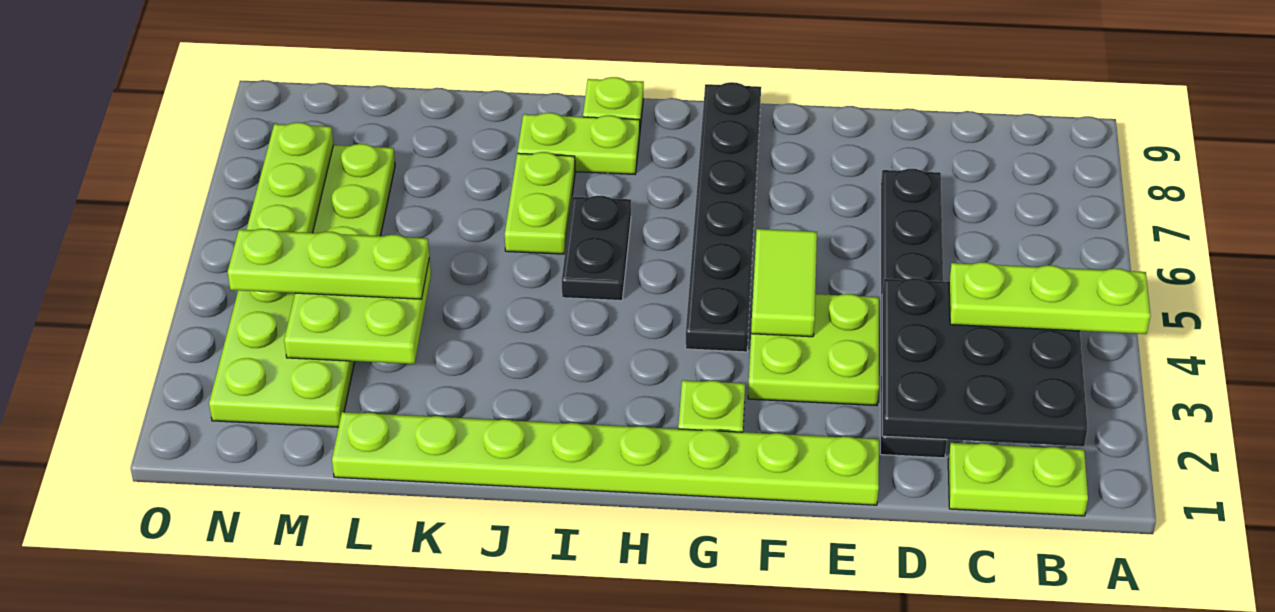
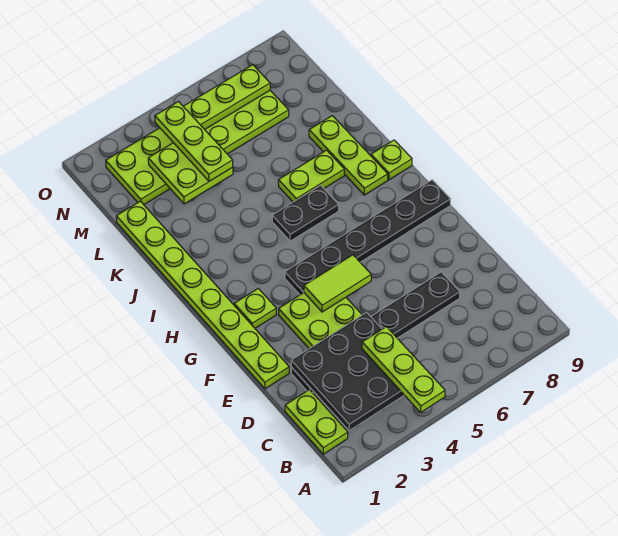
lime 1x2 plate [517,113,640,174] -> lime 1x3 plate [309,116,388,195]

